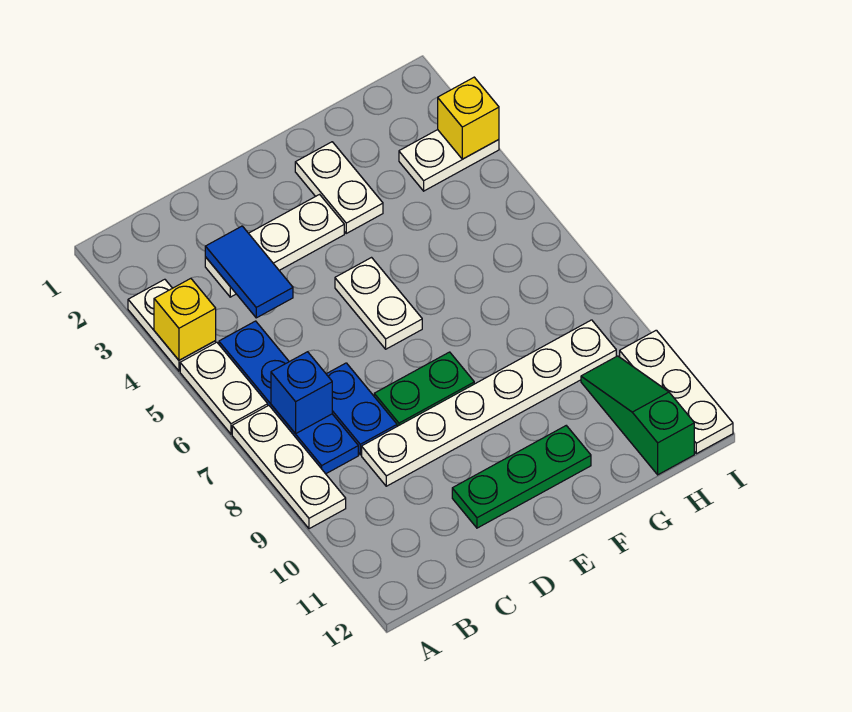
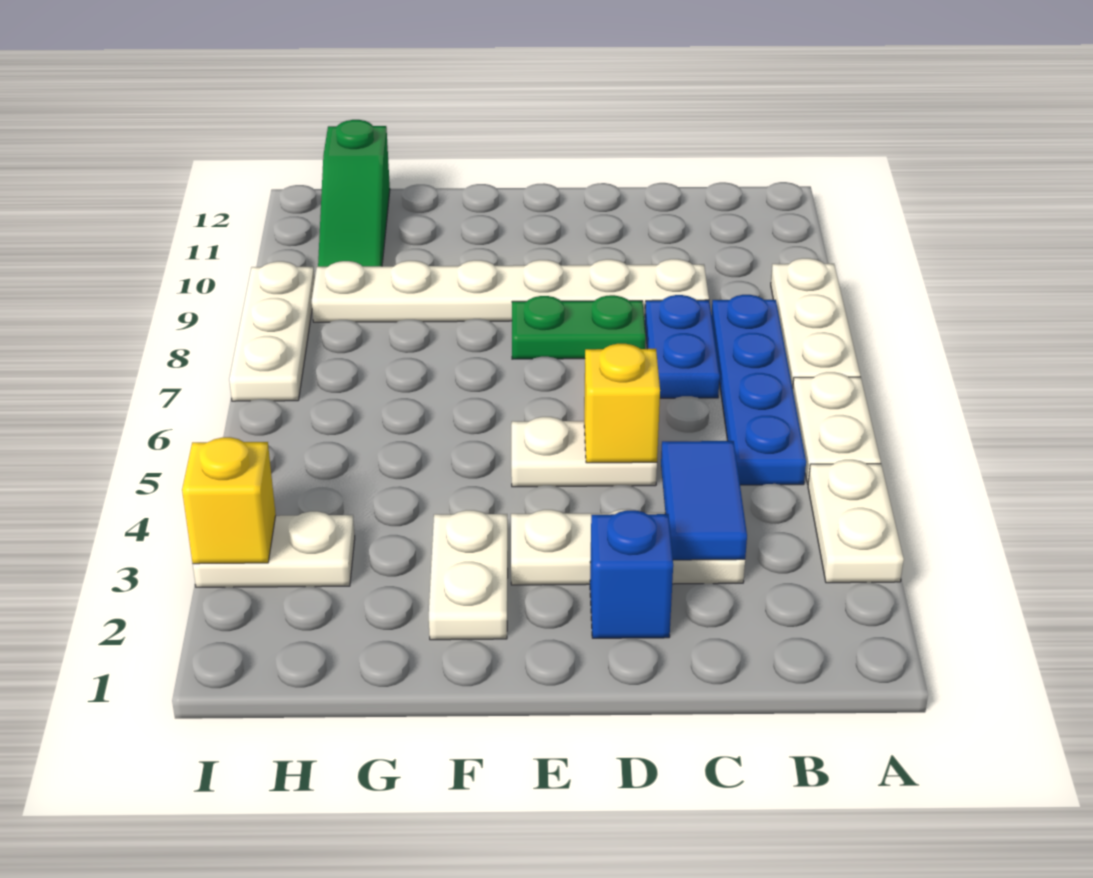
yellow 1x1 brick [154,278,216,360] -> yellow 1x1 brick moved to [584,344,660,463]
blue 1x1 brick [271,352,332,434] -> blue 1x1 brick moved to [590,510,673,638]
green 1x3 plate [452,426,591,528] -> none
white 1x2 plate [335,258,422,349] -> white 1x2 plate turned to [511,417,657,487]
white 1x3 plate [620,330,733,454] -> white 1x3 plate moved to [229,261,315,401]

